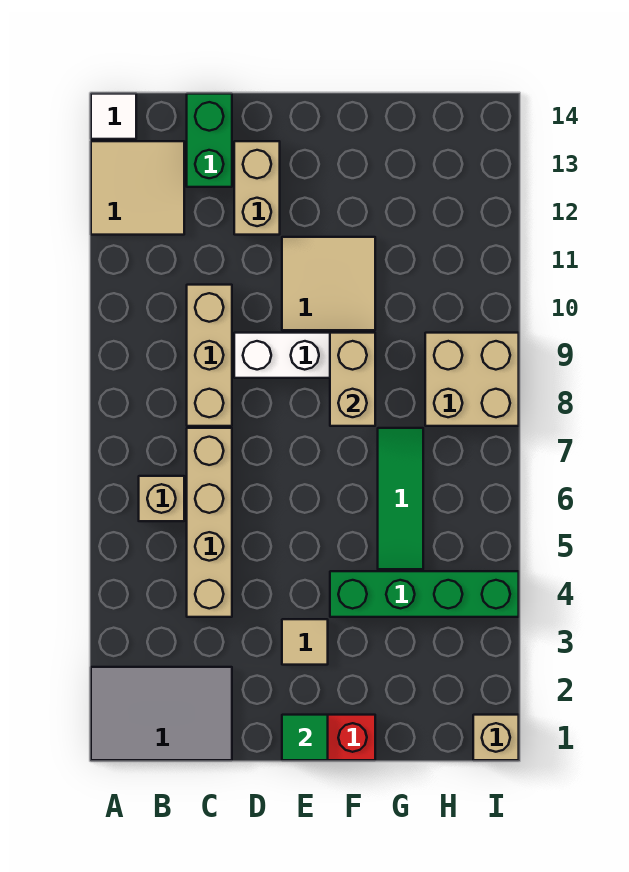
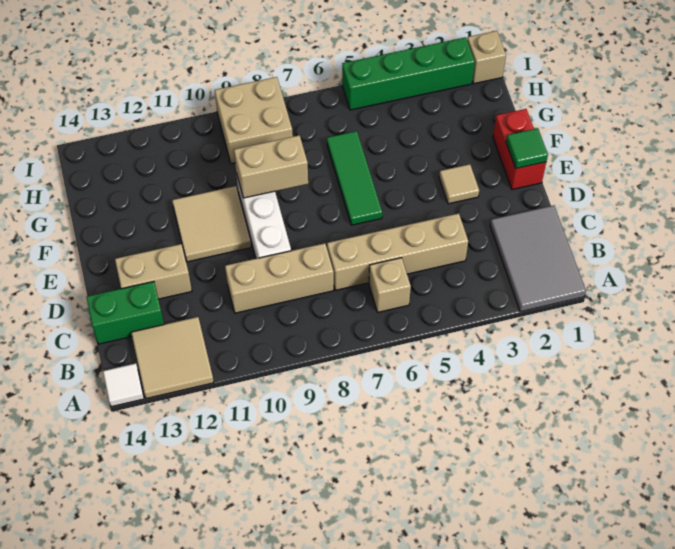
green 1x4 brick [330,571,519,617] -> green 1x4 brick turned to [342,37,475,110]
green 1x3 tile [378,428,423,569] -> green 1x3 tile turned to [327,131,382,225]

